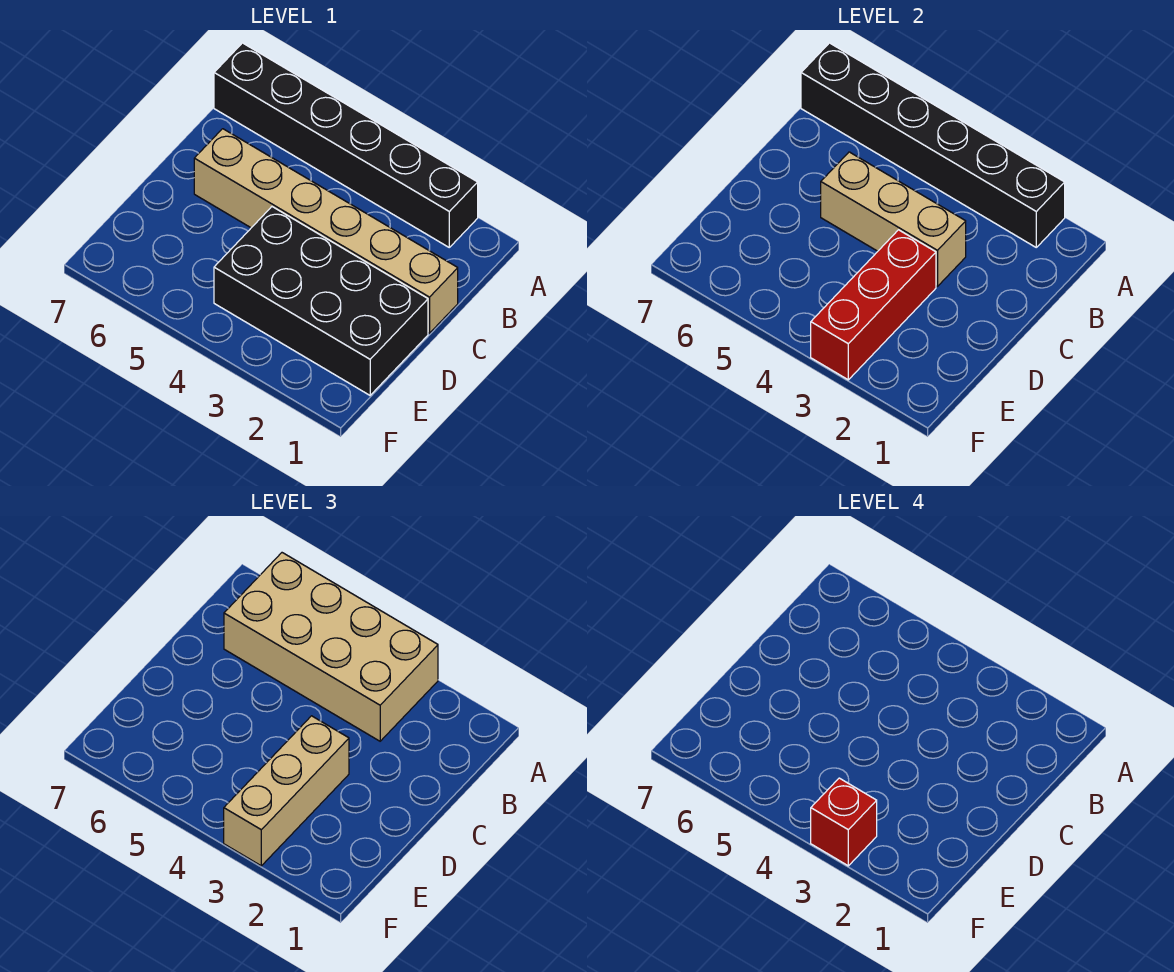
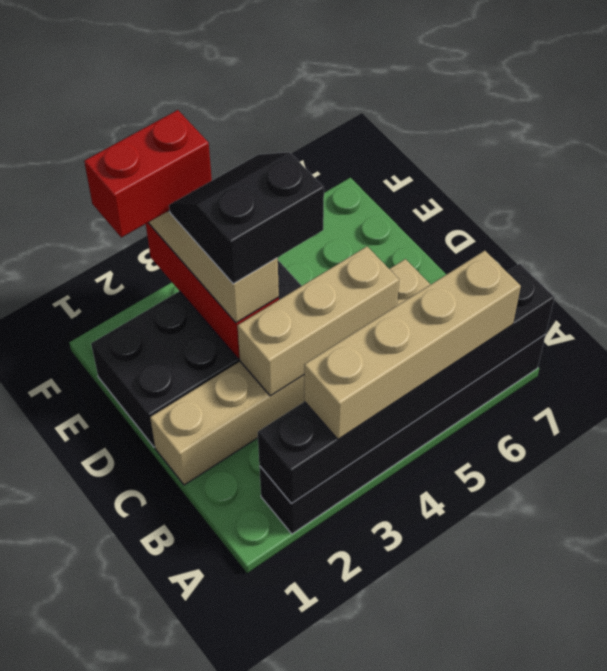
tan 2x4 brick [224,553,438,741] -> tan 1x4 brick [304,251,521,439]
none -> black 2x2 slope [169,152,324,284]
red 1x1 brick [811,778,877,866] -> red 1x2 brick [84,110,212,238]

